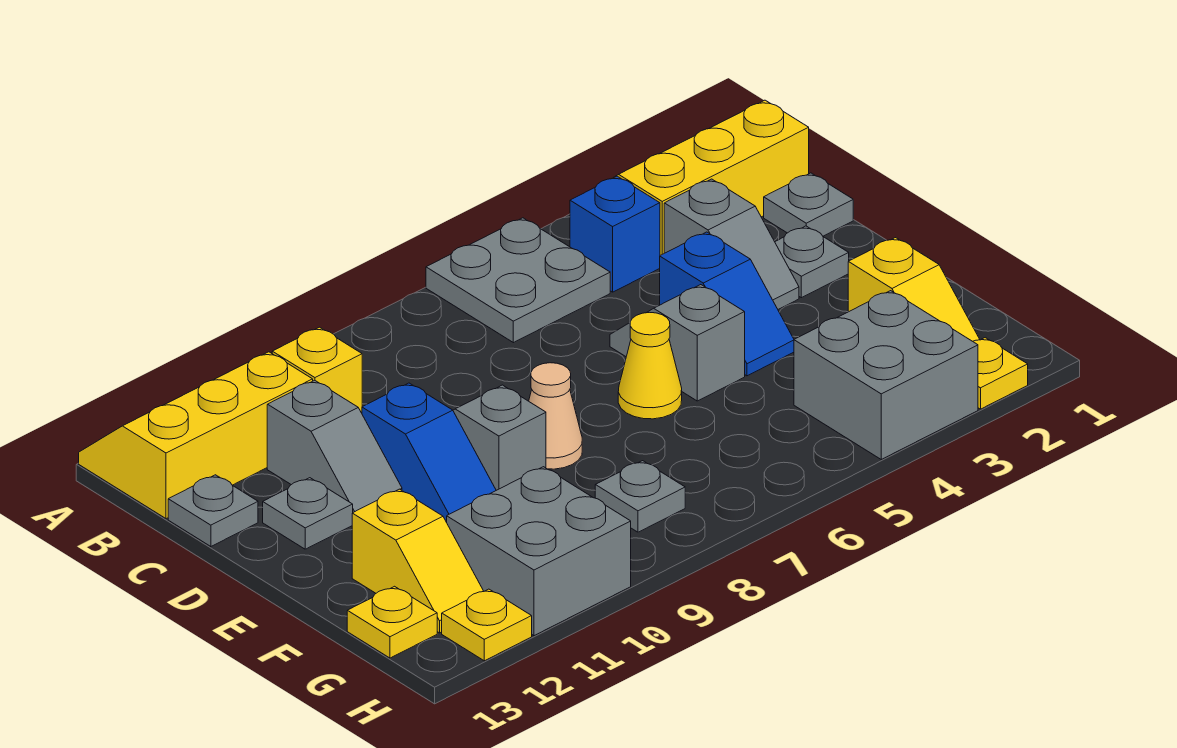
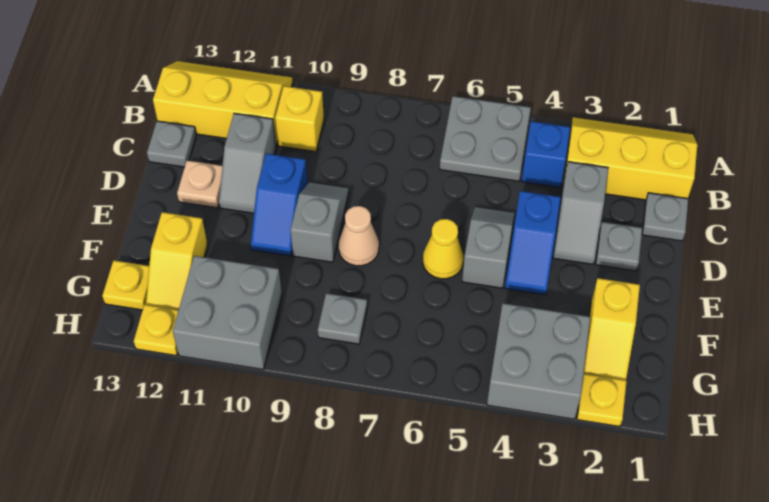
grey 1x1 plate [263,478,353,549] -> tan 1x1 plate [177,160,222,208]

